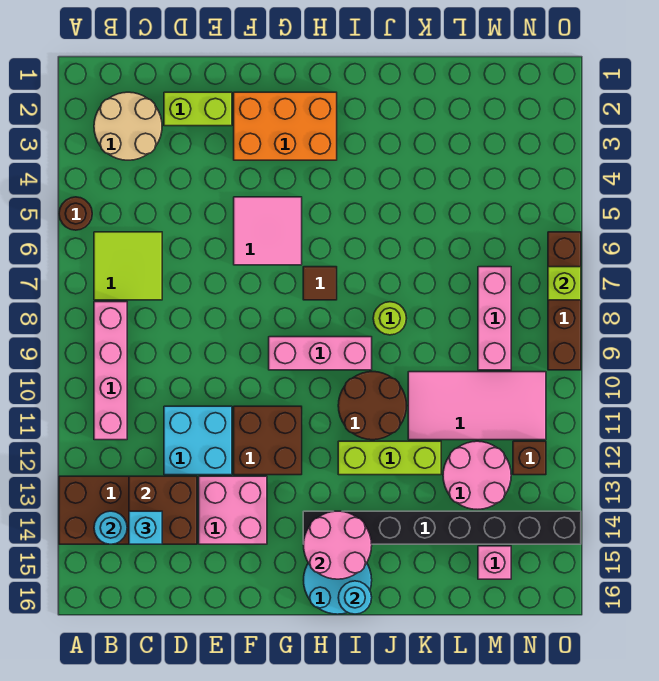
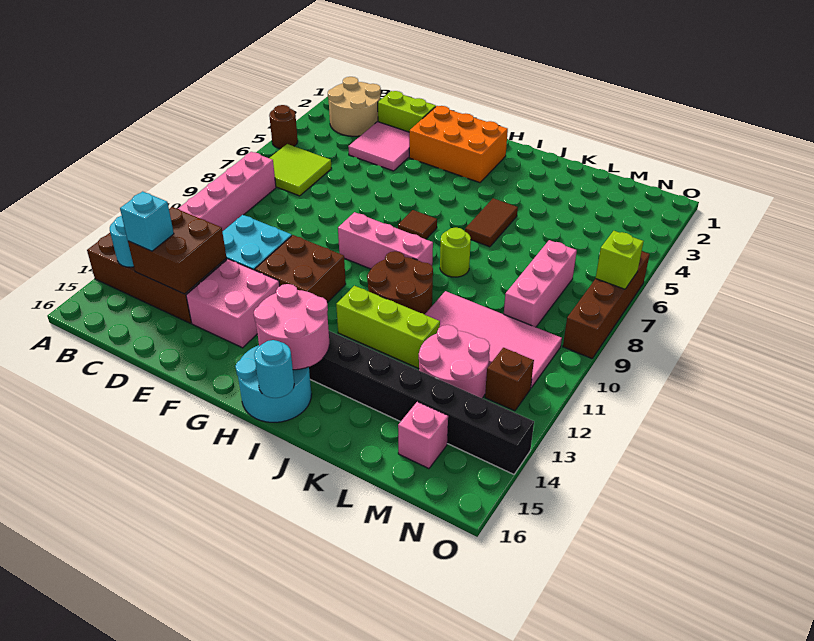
pink 2x2 tile [234,197,302,265] -> pink 2x2 tile moved to [348,122,409,171]
none -> brown 1x2 tile [465,198,518,247]

